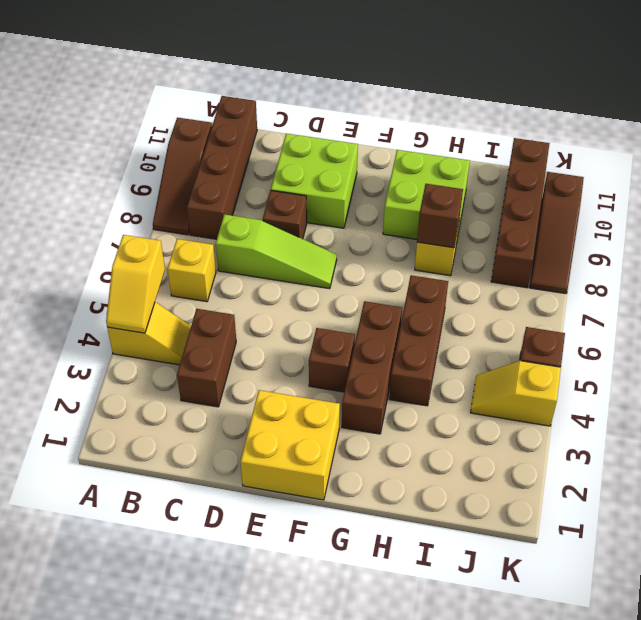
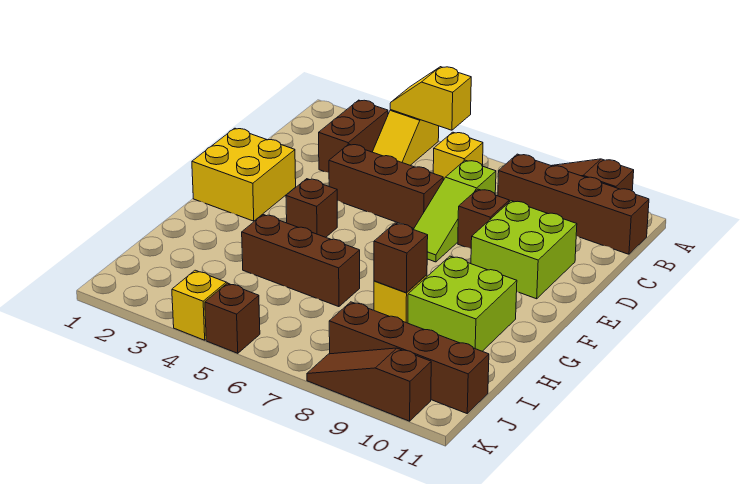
brown 1x2 brick [177,309,236,407] -> brown 1x2 brick turned to [319,100,388,172]
brown 1x3 brick [342,301,402,434] -> brown 1x3 brick moved to [329,144,443,228]

